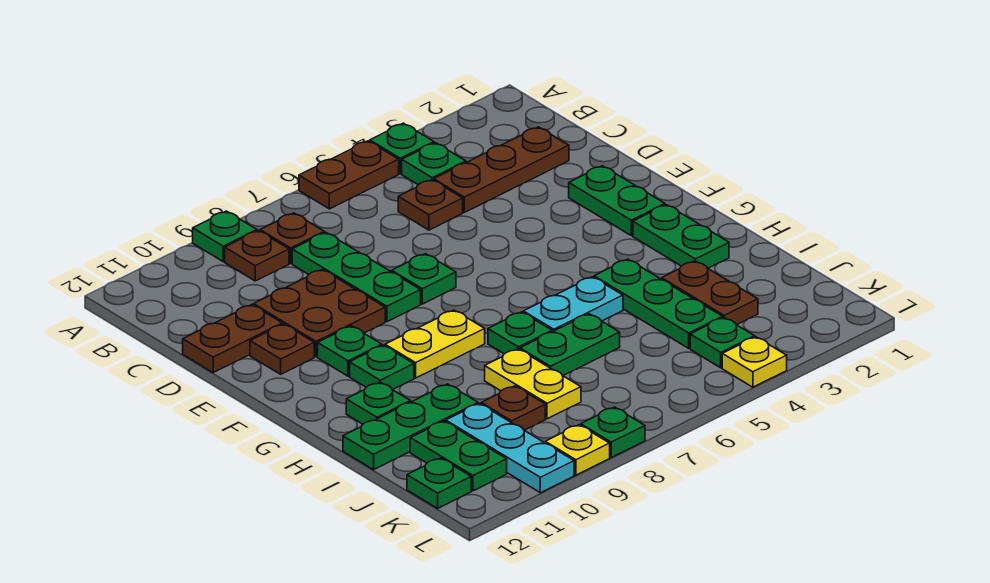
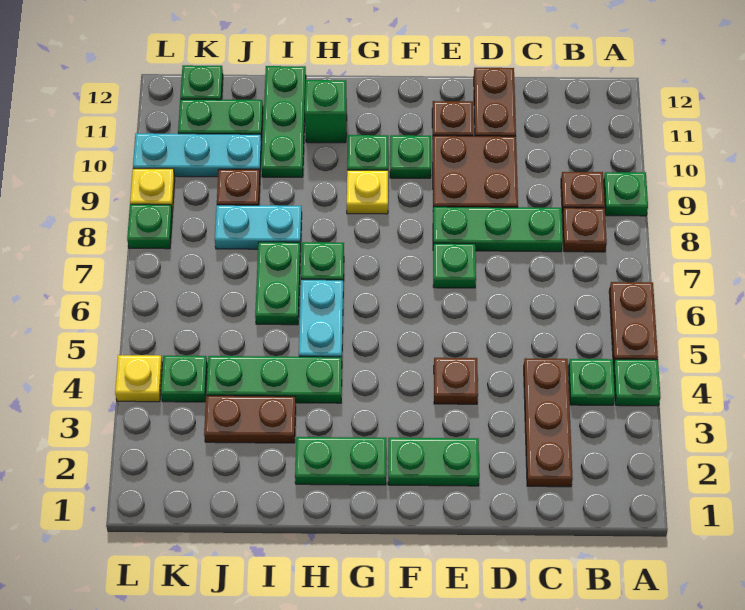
brown 1x1 plate [398,180,463,230] -> brown 1x1 plate moved to [434,358,478,404]
yellow 1x2 plate [385,310,485,378] -> yellow 1x1 plate [347,170,388,214]
green 1x1 plate [346,382,411,424] -> green 1x1 brick [305,80,347,143]
yellow 1x2 plate [485,349,581,419] -> cyan 1x2 plate [215,205,302,249]

